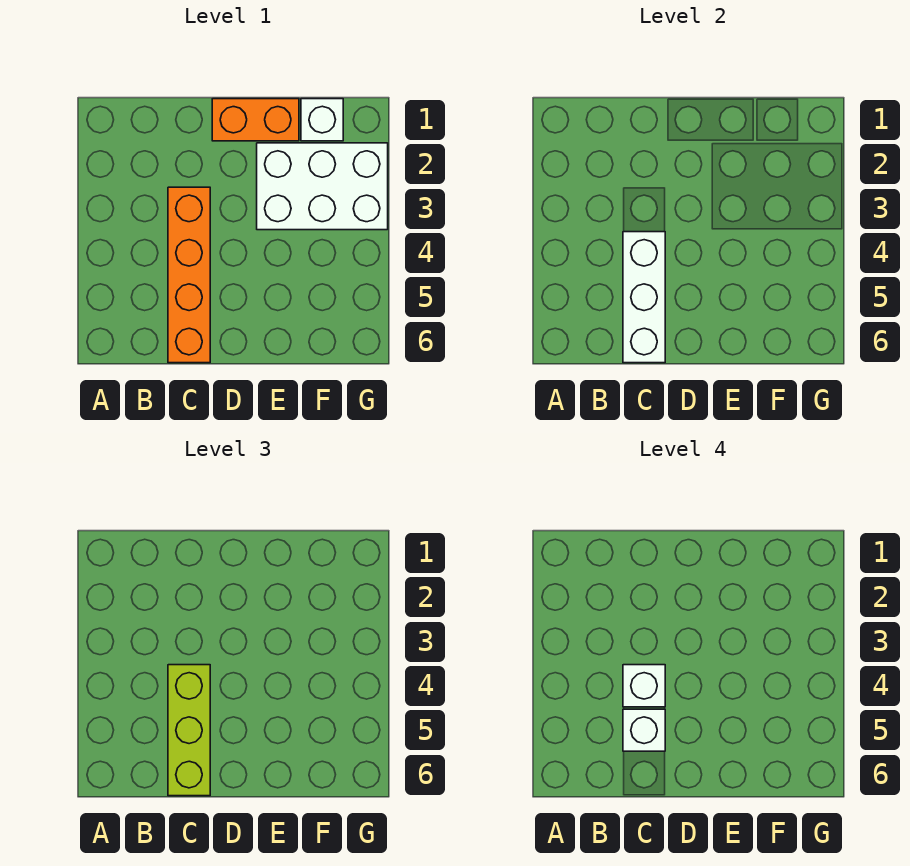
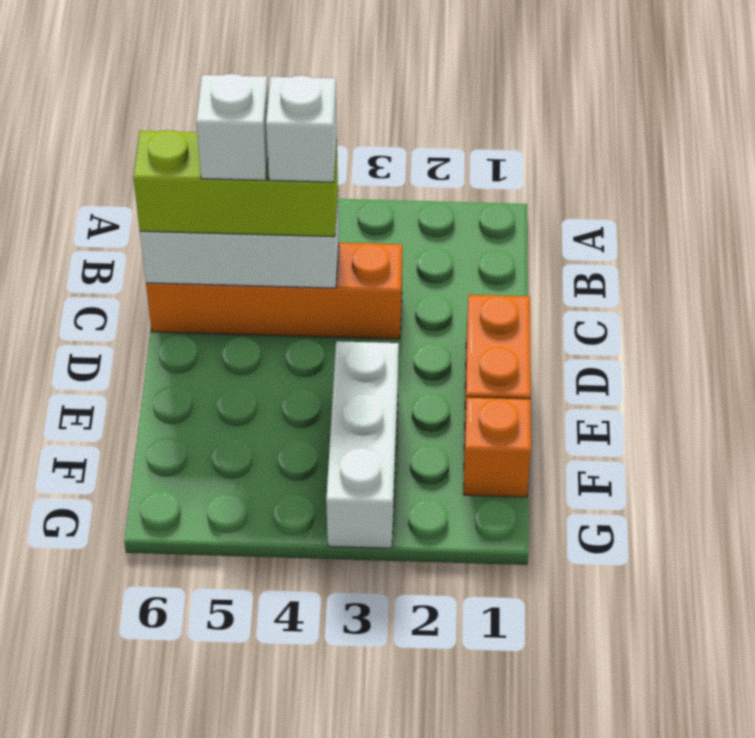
white 2x3 brick [257,143,388,230] -> white 1x3 brick [326,341,399,548]
white 1x1 brick [301,99,343,141] -> orange 1x1 brick [464,397,531,497]

